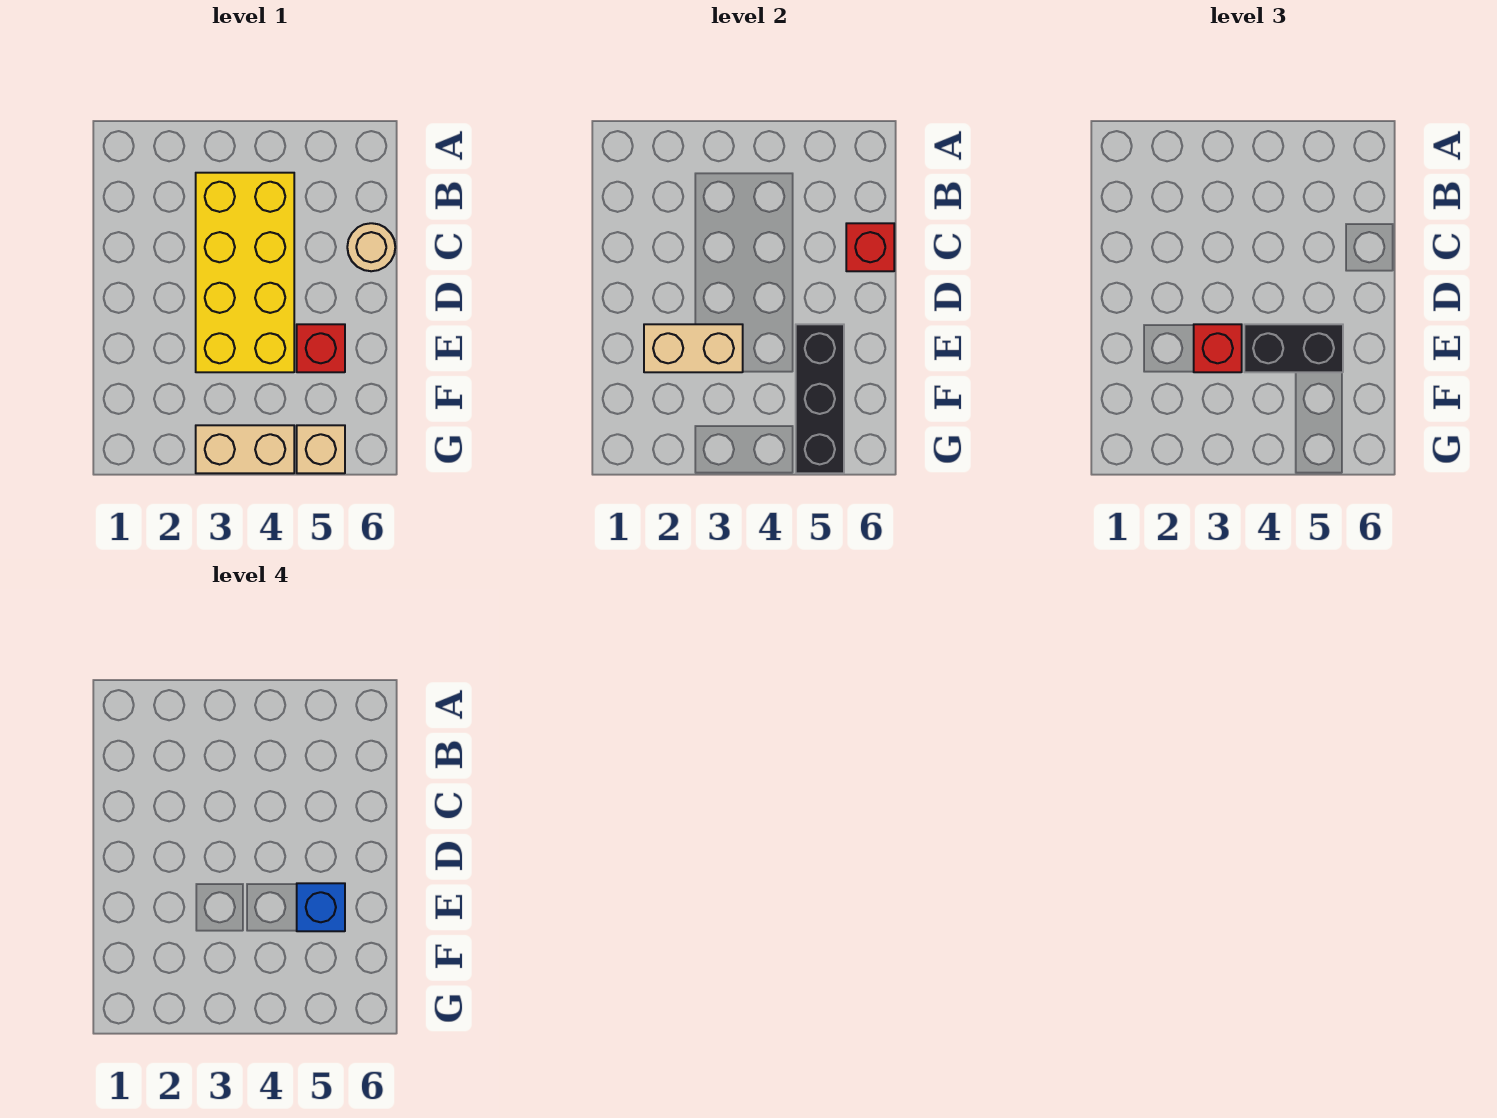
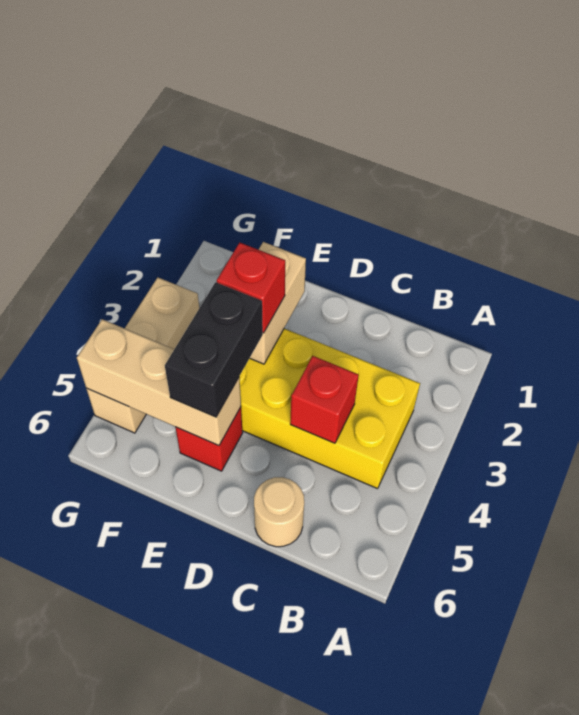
red 1x1 brick [846,223,894,271] -> red 1x1 brick moved to [290,356,359,443]
black 1x3 brick [796,324,844,473] -> tan 1x3 brick [77,319,241,446]
blue 1x1 brick [297,883,345,931] -> none

